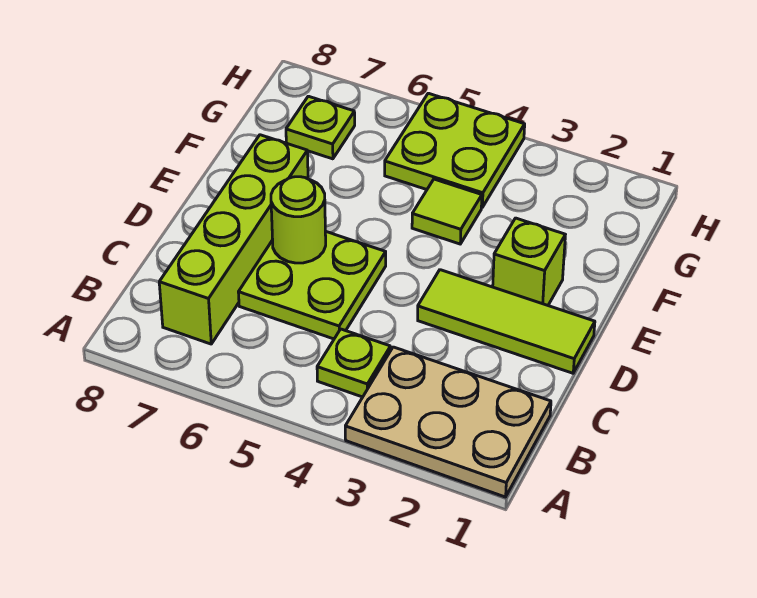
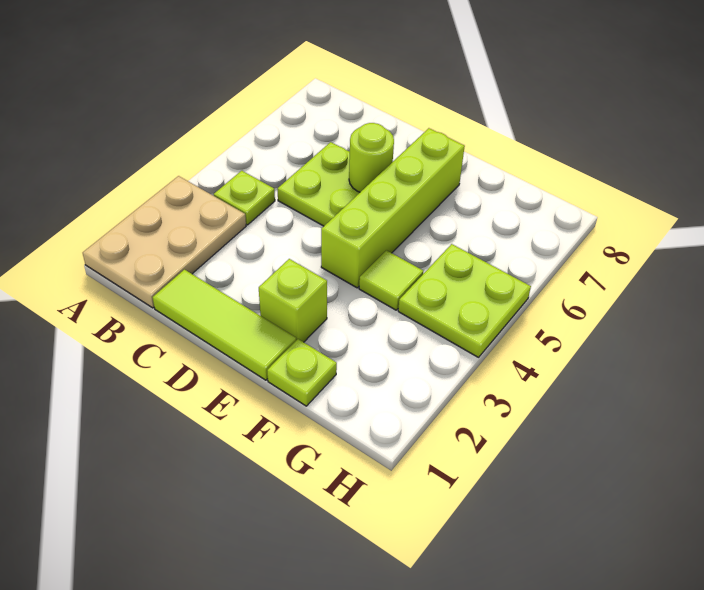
lime 1x4 brick [159,135,308,344] -> lime 1x4 brick turned to [321,128,465,288]
lime 1x3 tile [418,270,595,373] -> lime 1x3 tile turned to [153,270,296,380]
lime 1x1 plate [286,96,355,159] -> lime 1x1 plate moved to [267,339,337,406]

